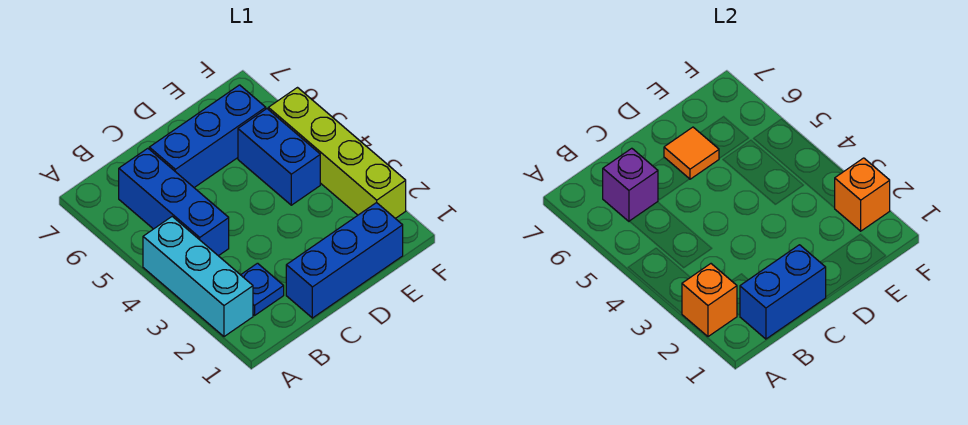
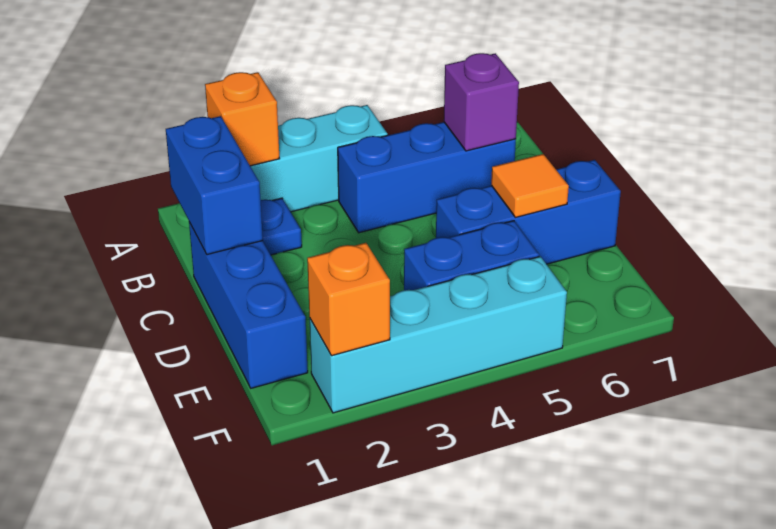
blue 1x3 brick [149,85,266,188] -> blue 1x3 brick turned to [436,160,621,264]
lime 1x4 brick [268,88,406,218] -> cyan 1x4 brick [310,256,567,413]

